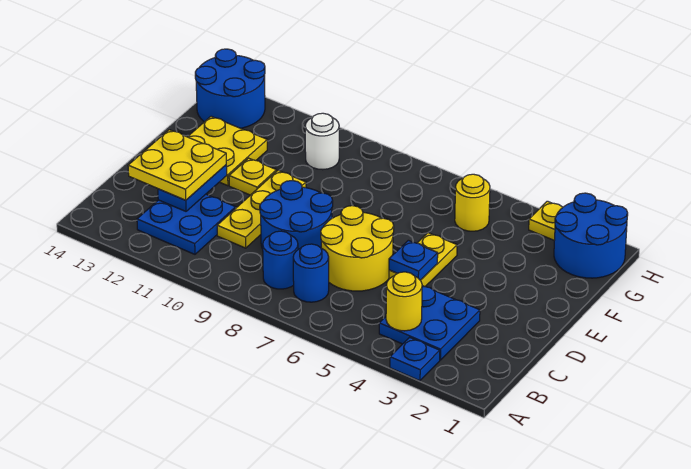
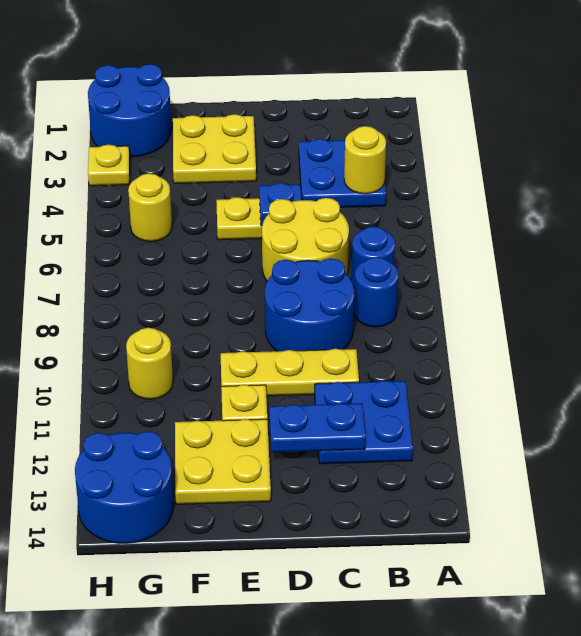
blue 1x1 plate [390,337,440,381] -> none
yellow 2x2 plate [128,130,226,200] -> yellow 2x2 plate moved to [173,114,256,183]
white 1x1 round brick [305,113,339,170] -> yellow 1x1 round brick [126,328,173,399]

